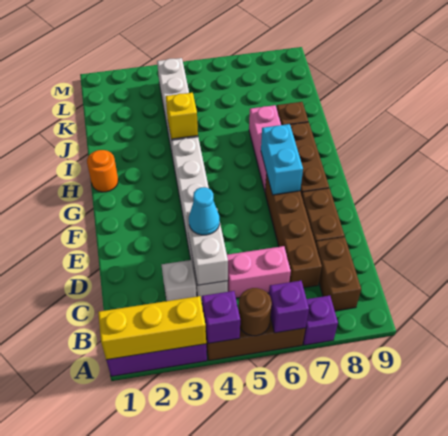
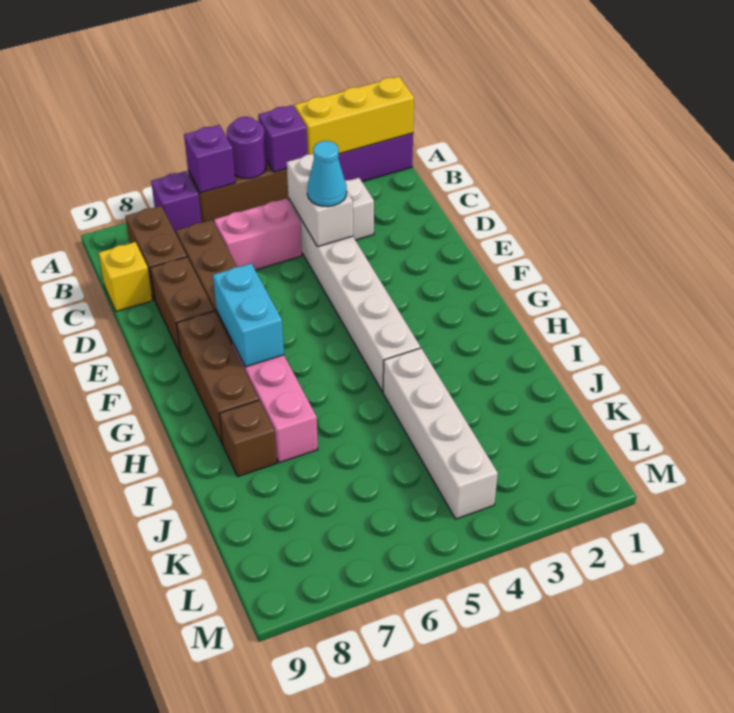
brown 1x1 round brick [238,288,272,336] -> purple 1x1 round brick [227,117,266,179]
orange 1x1 round brick [87,150,118,192] -> none
yellow 1x1 brick [166,93,198,139] -> yellow 1x1 brick moved to [99,242,152,312]

